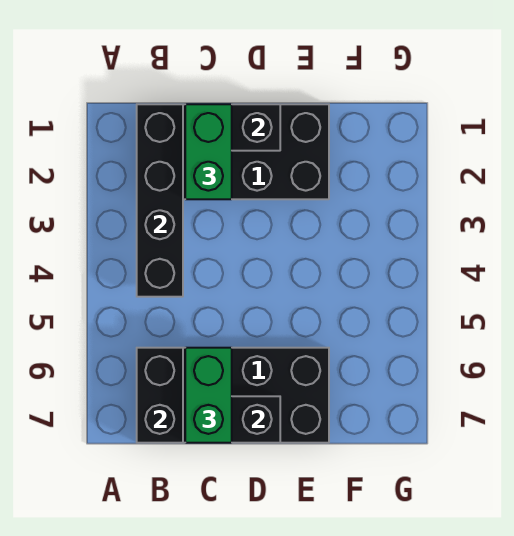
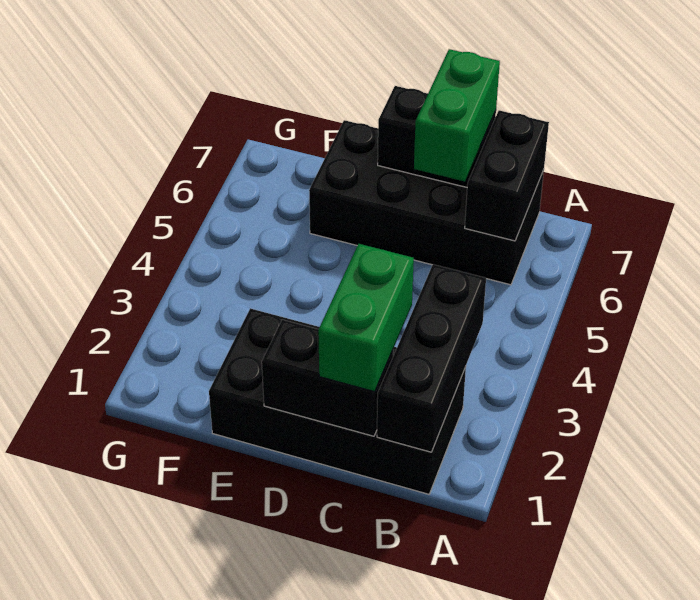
black 1x4 brick [137,104,183,297] -> black 1x3 brick [377,264,486,452]

